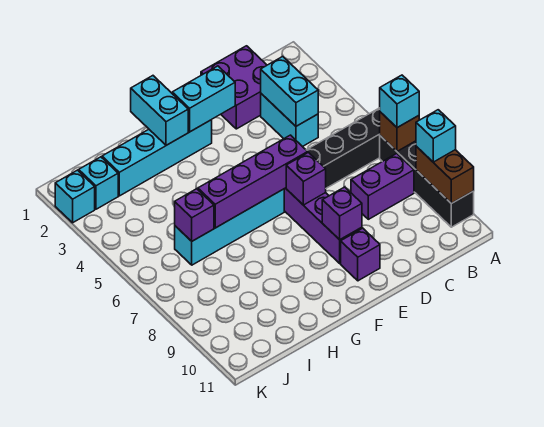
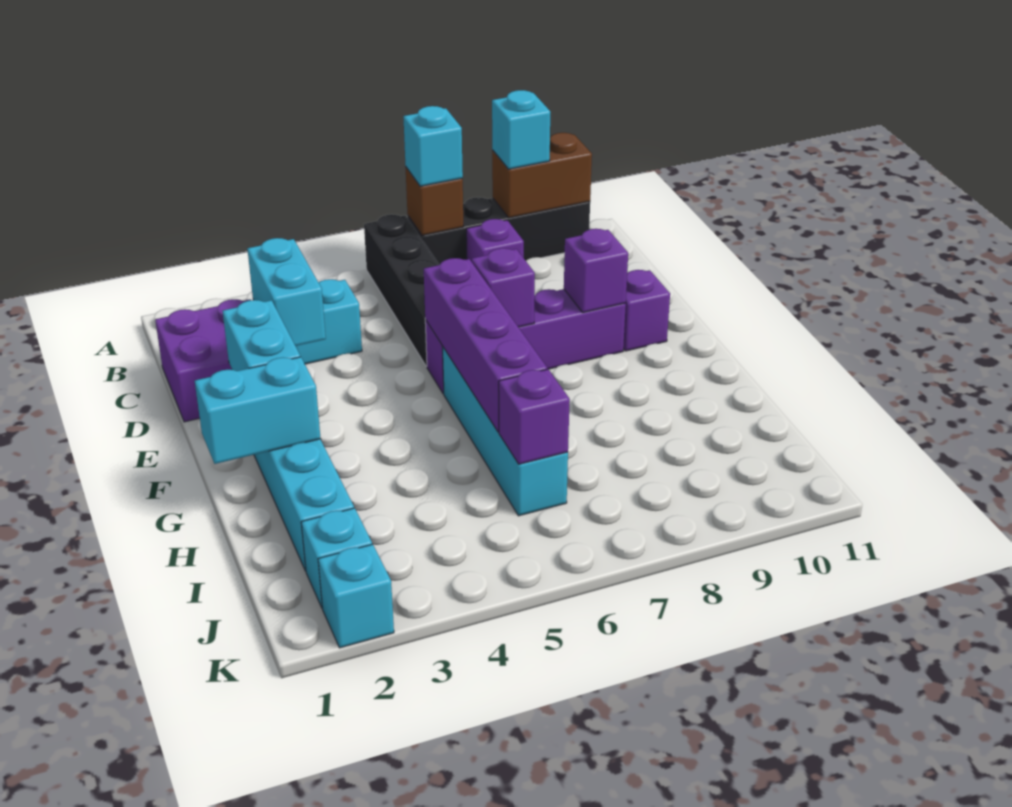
purple 1x2 brick [351,154,414,219] -> purple 1x1 brick [466,219,524,262]
cyan 1x2 brick [261,57,318,126] -> cyan 1x2 brick turned to [247,238,326,346]

